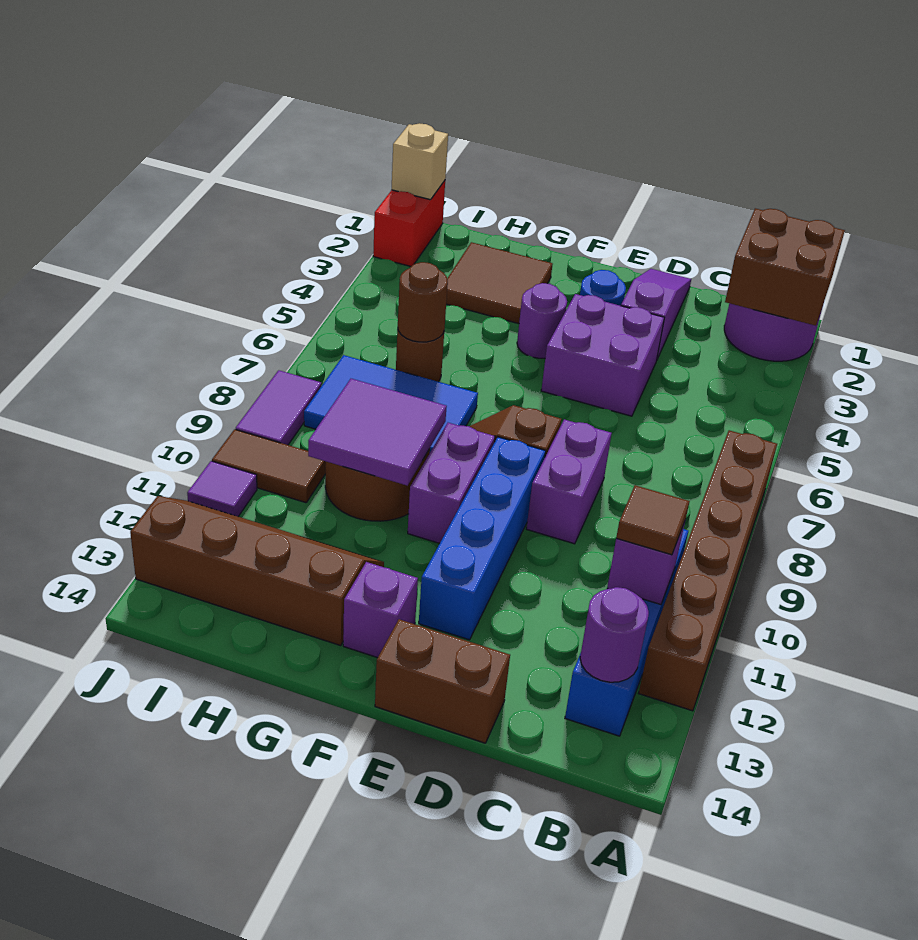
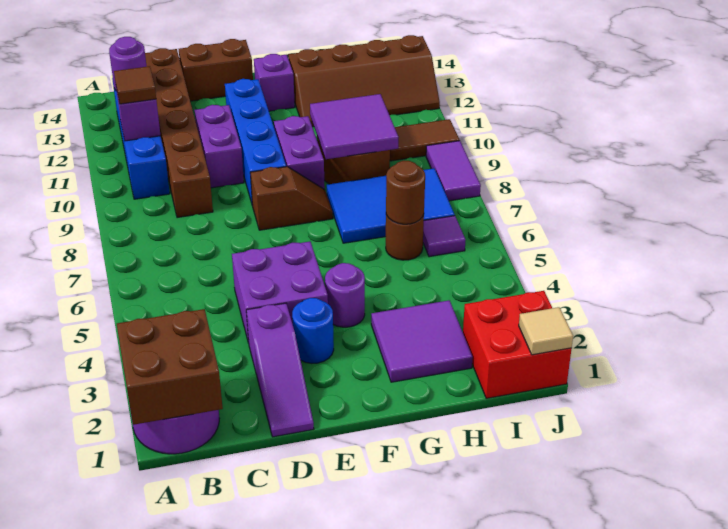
brown 1x6 brick [639,430,777,711] -> brown 1x6 brick moved to [145,48,213,218]
purple 1x2 brick [527,419,612,544] -> purple 1x2 brick moved to [194,105,244,188]
brown 2x2 tile [446,242,553,324] -> purple 2x2 tile [371,300,473,382]
red 1x2 brick [373,181,445,266] -> red 2x2 brick [463,291,572,398]
tan 1x1 brick [392,123,448,200] -> tan 1x1 tile [519,307,573,355]
purple 1x1 tile [187,461,257,516] -> purple 1x1 tile moved to [423,216,465,257]

